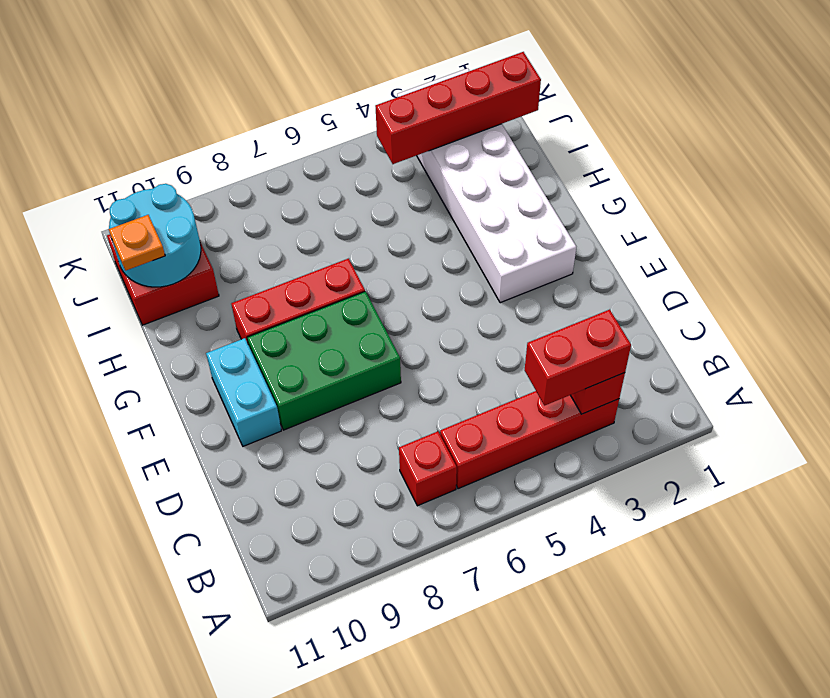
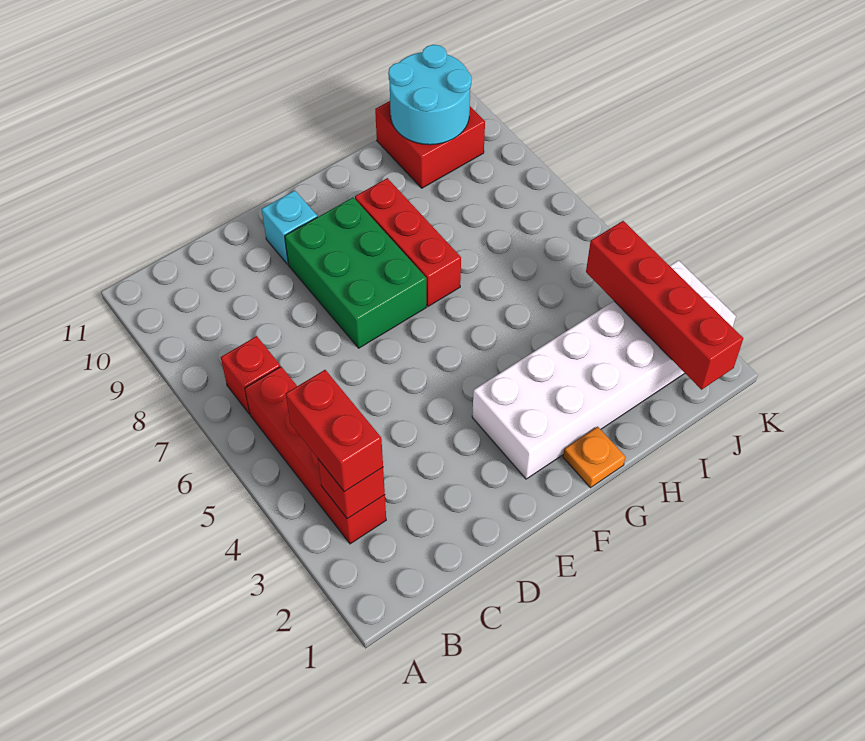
cyan 1x2 brick [206,338,281,446] -> cyan 1x1 brick [262,191,317,264]
orange 1x1 plate [109,215,165,271] -> orange 1x1 plate moved to [563,427,625,488]

